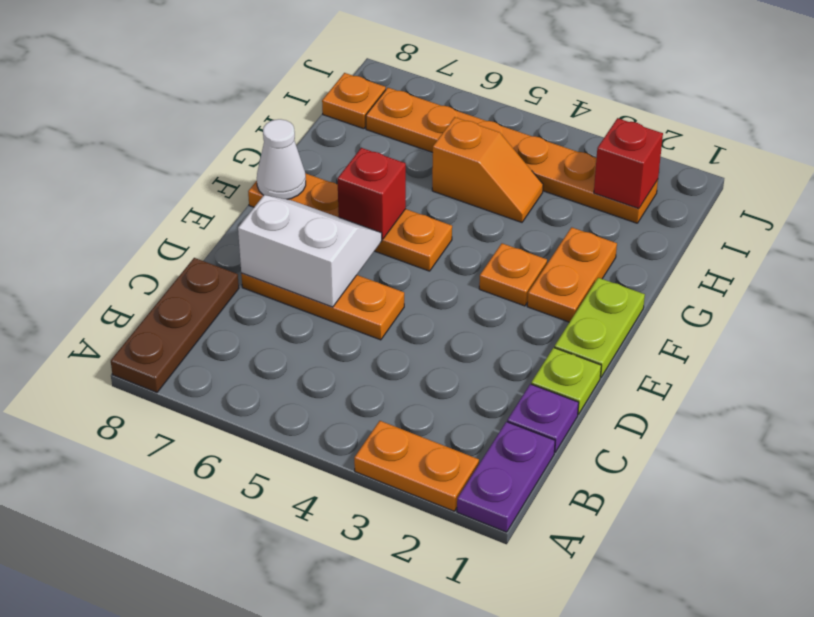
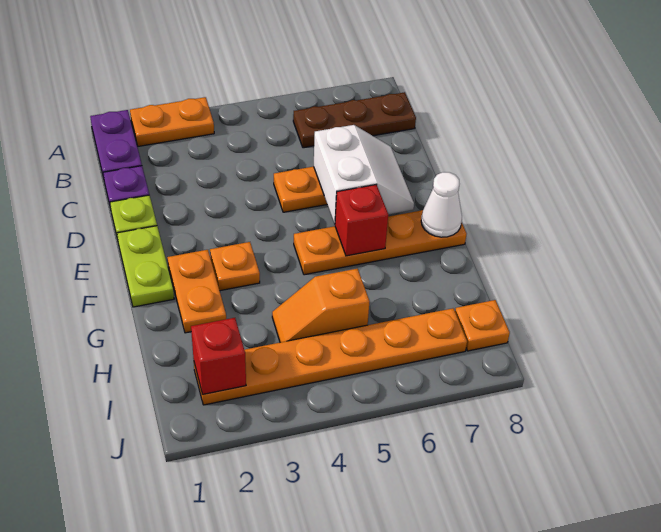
brown 1x3 plate [111,258,239,392] -> brown 1x3 plate turned to [293,92,416,148]
white 2x2 slope [238,195,382,307] -> white 2x2 slope turned to [314,125,414,224]

